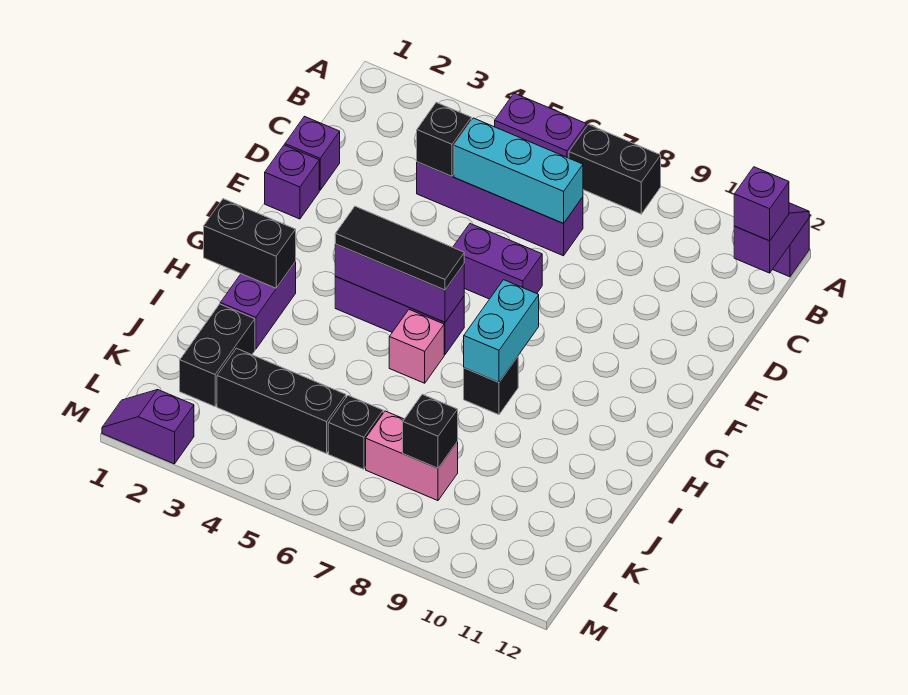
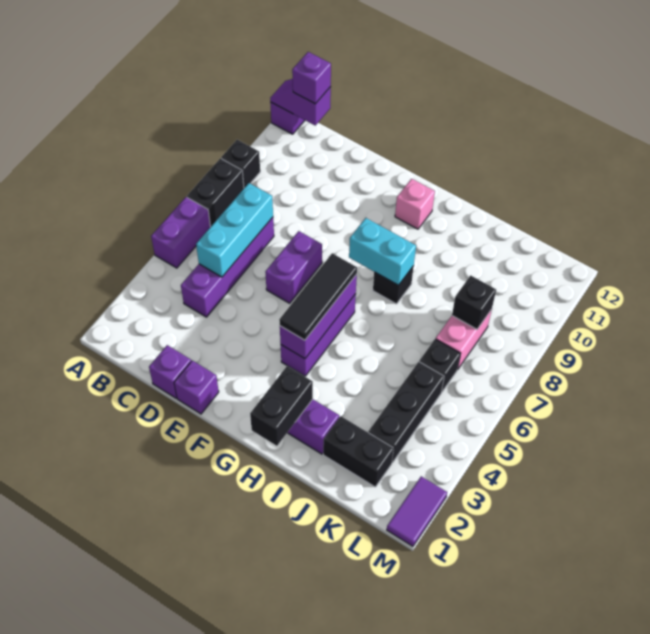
black 1x1 brick [417,102,471,176] -> black 1x1 brick moved to [221,140,260,188]
pink 1x1 brick [389,310,444,383] -> pink 1x1 brick moved to [395,179,435,229]
purple 1x2 slope [102,390,194,464] -> purple 1x2 tile [387,476,447,546]

